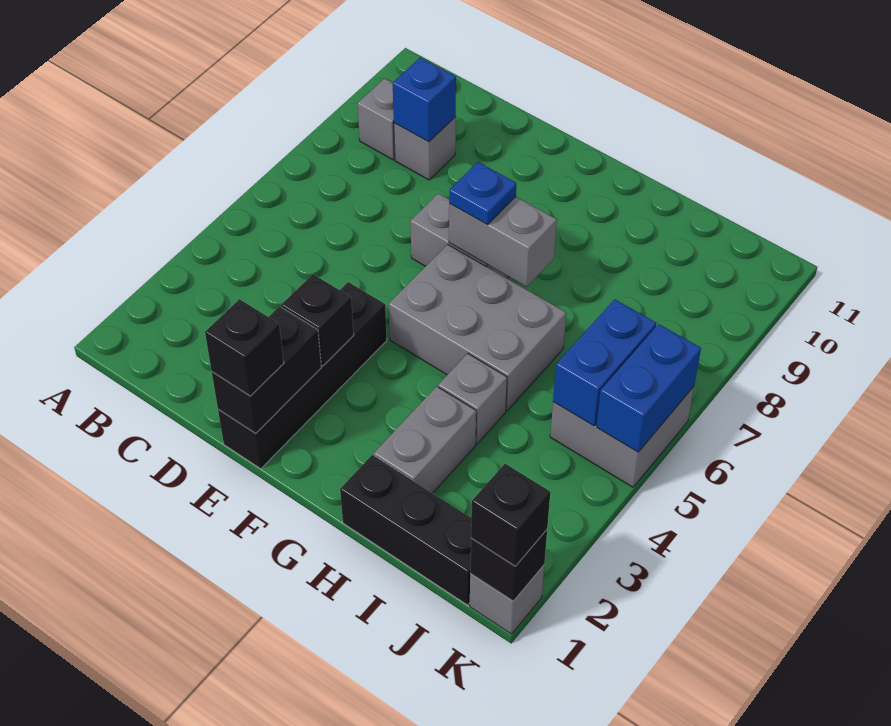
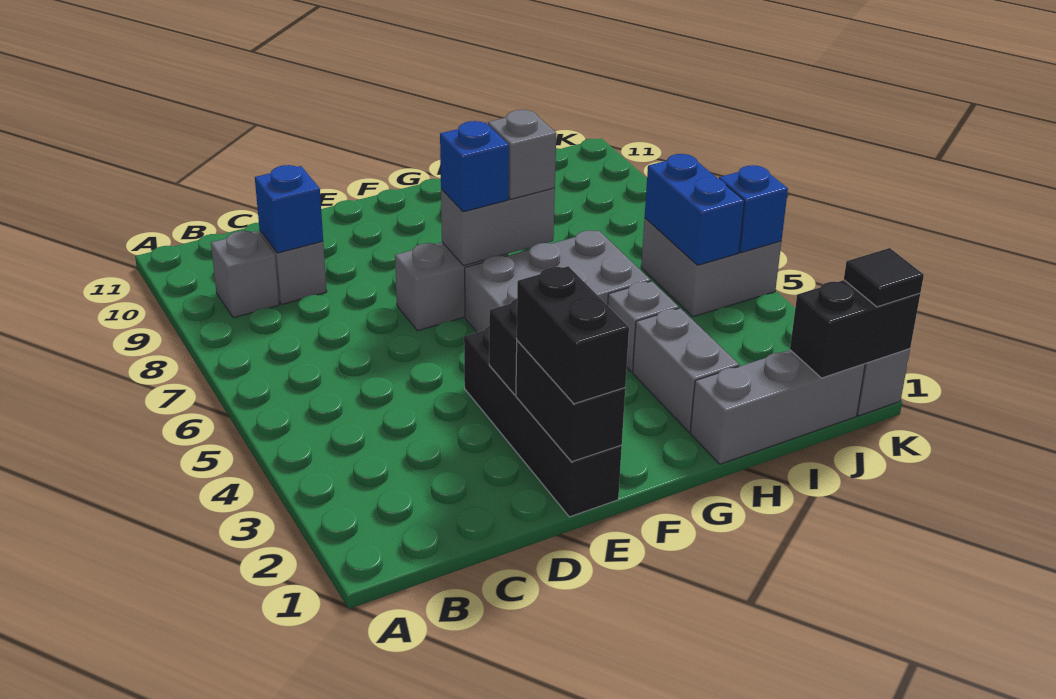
black 1x1 brick [205,299,284,396] -> black 1x2 brick [517,266,629,404]
blue 1x1 plate [449,162,516,225] -> blue 1x1 brick [440,121,509,212]
none -> grey 1x1 brick [488,110,556,199]
black 1x3 brick [340,455,471,605] -> grey 1x3 brick [690,350,865,464]
black 1x1 brick [470,530,547,601] -> black 1x2 brick [790,280,920,378]
black 1x1 brick [471,464,550,566] -> black 1x1 tile [844,248,924,307]
blue 1x2 brick [596,324,701,452] -> blue 1x1 brick [719,165,788,253]

